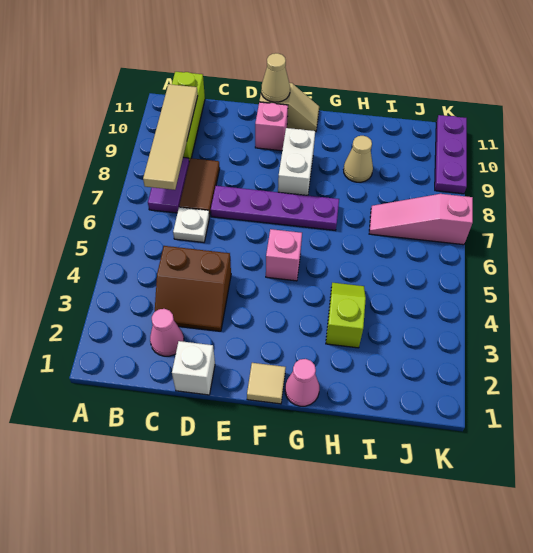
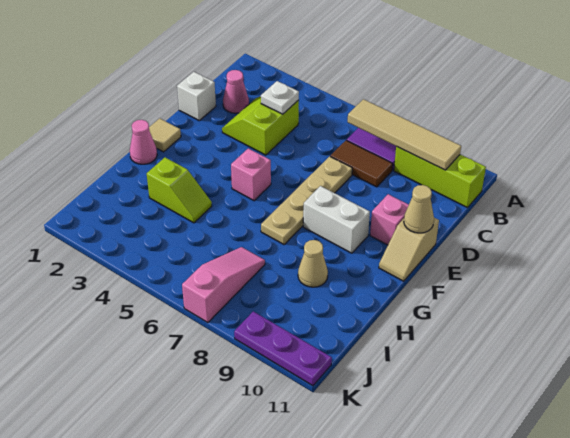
brown 2x2 slope [155,246,231,331] -> lime 2x2 slope [222,96,299,155]
white 1x1 plate [173,207,210,242] -> white 1x1 plate moved to [261,81,299,114]
purple 1x4 plate [211,186,339,230] -> tan 1x4 plate [261,156,352,244]

